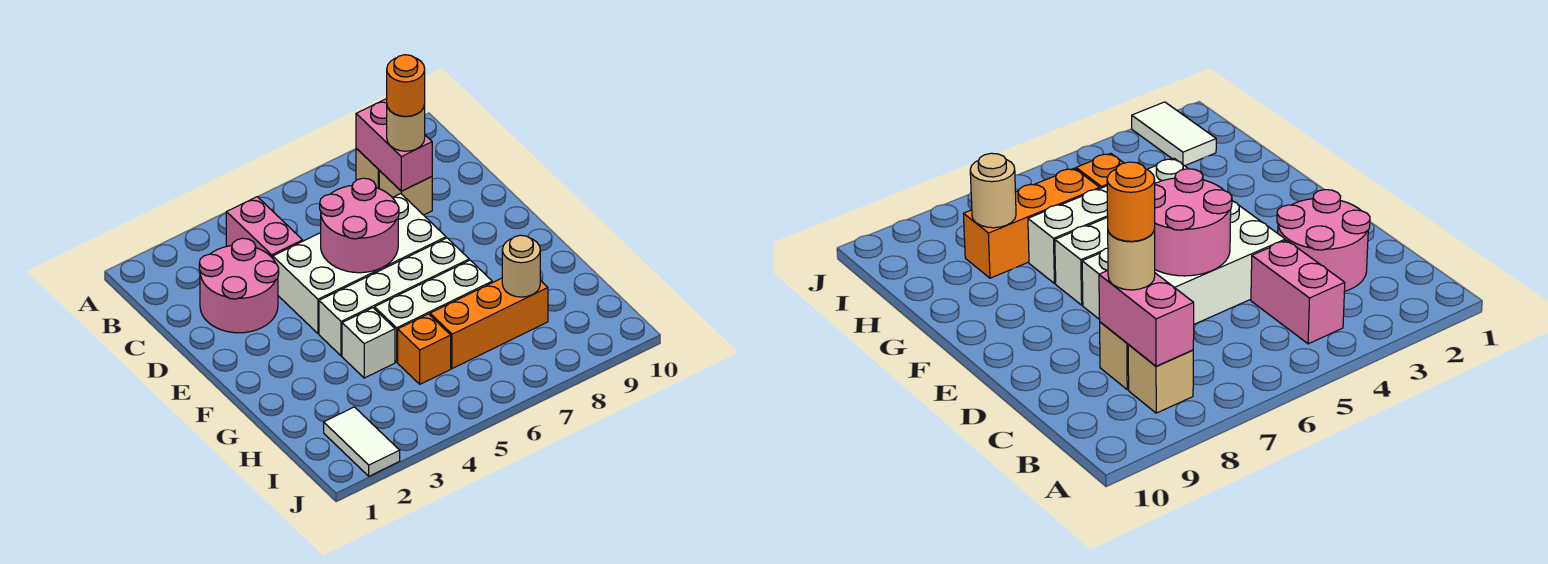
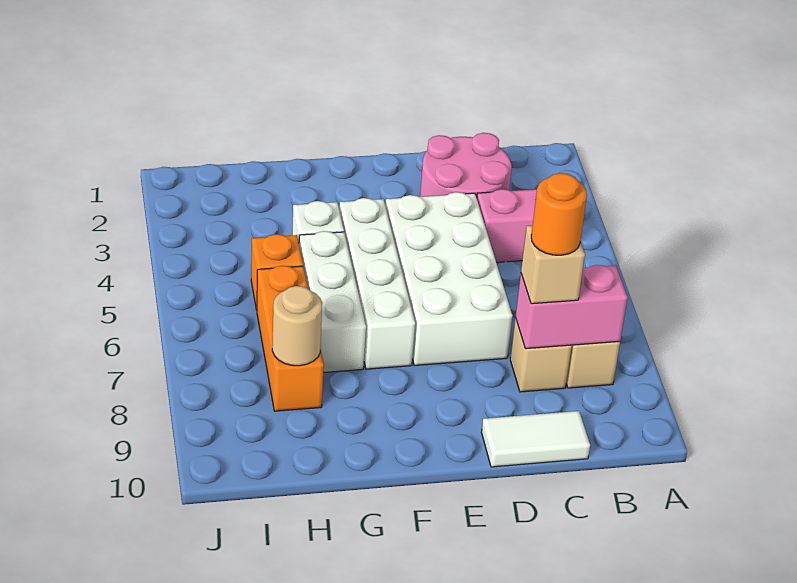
tan 1x1 round brick [387,105,425,151] -> tan 1x1 brick [521,225,585,304]
pink 2x2 round brick [320,178,399,273] -> none
white 1x2 tile [324,407,400,476] -> white 1x2 tile moved to [482,411,590,467]

